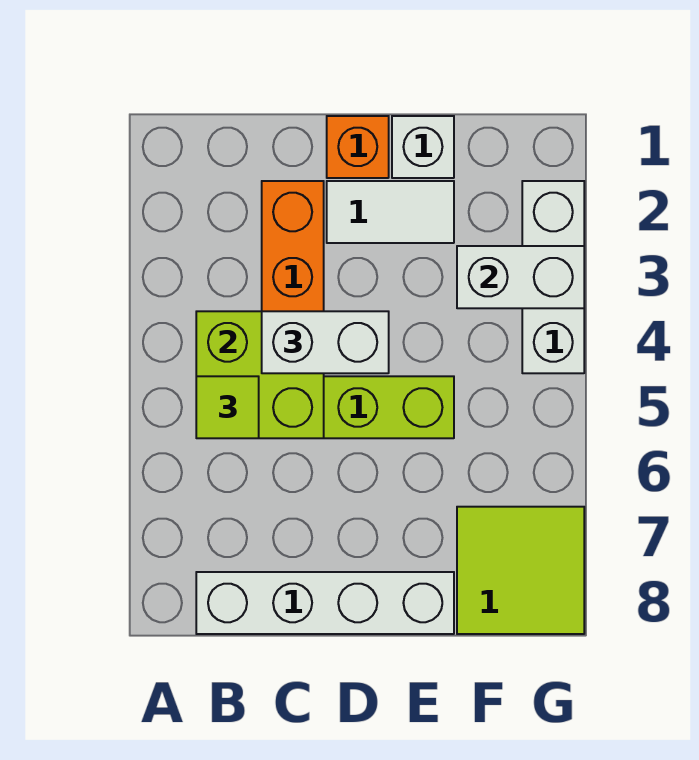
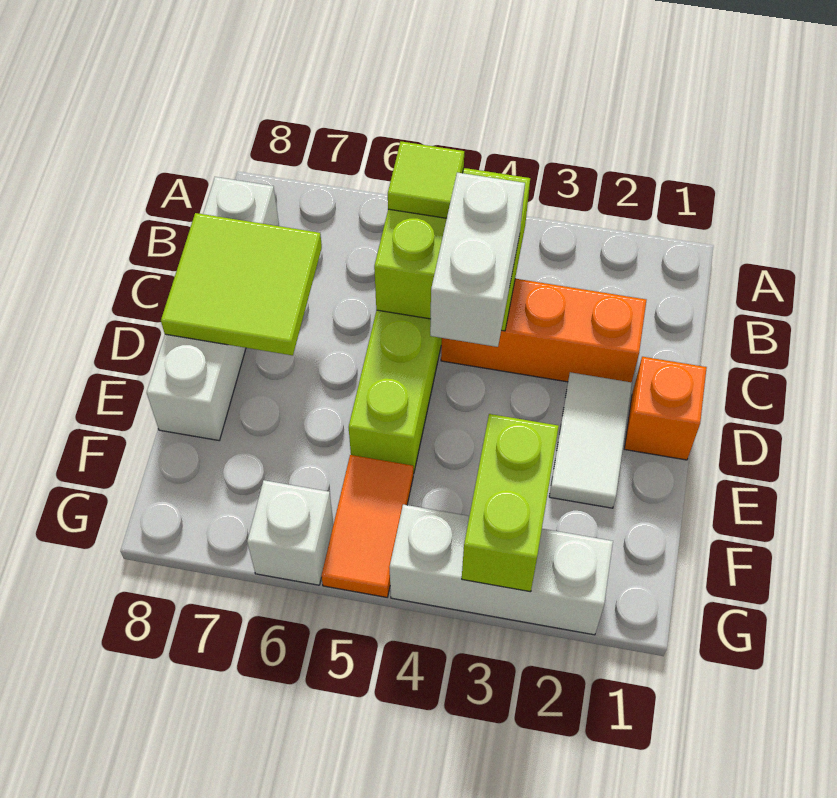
white 1x1 brick [392,116,454,178] -> white 1x1 brick moved to [247,480,334,585]
white 1x2 brick [457,246,584,308] -> lime 1x2 brick [462,414,559,592]
none -> orange 1x2 tile [321,455,413,597]
lime 2x2 tile [457,507,584,634] -> lime 2x2 tile moved to [161,213,322,355]

